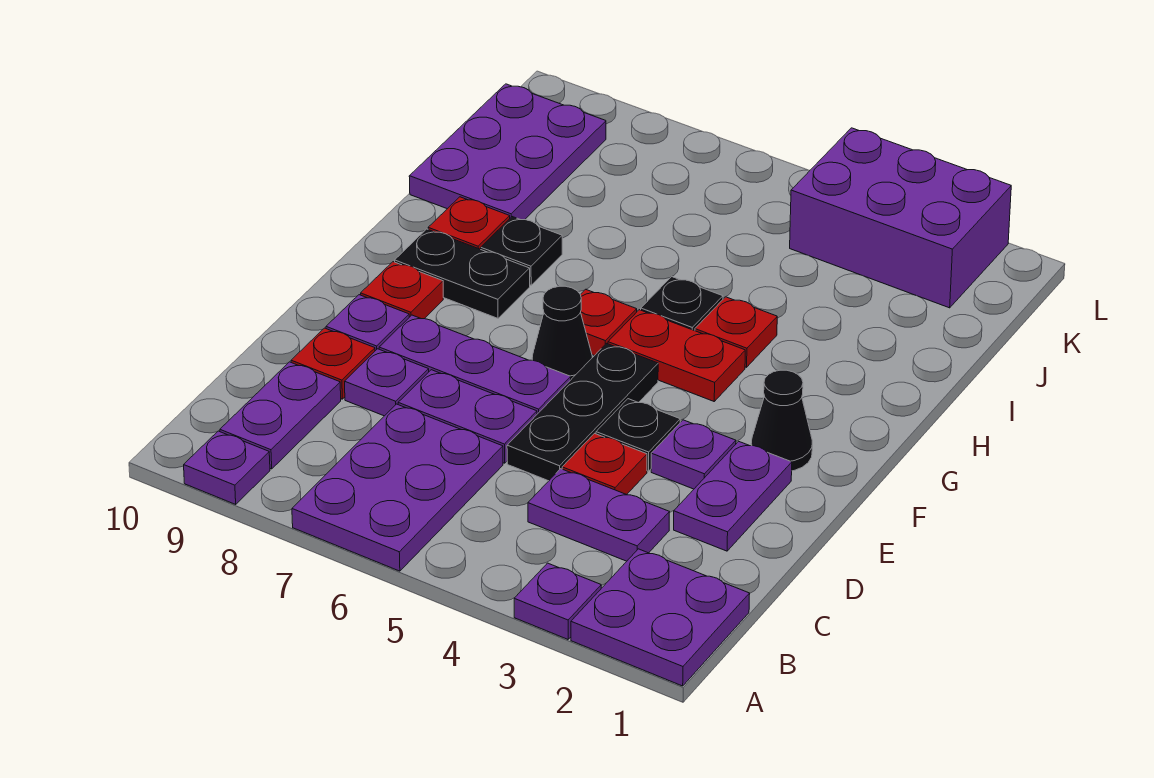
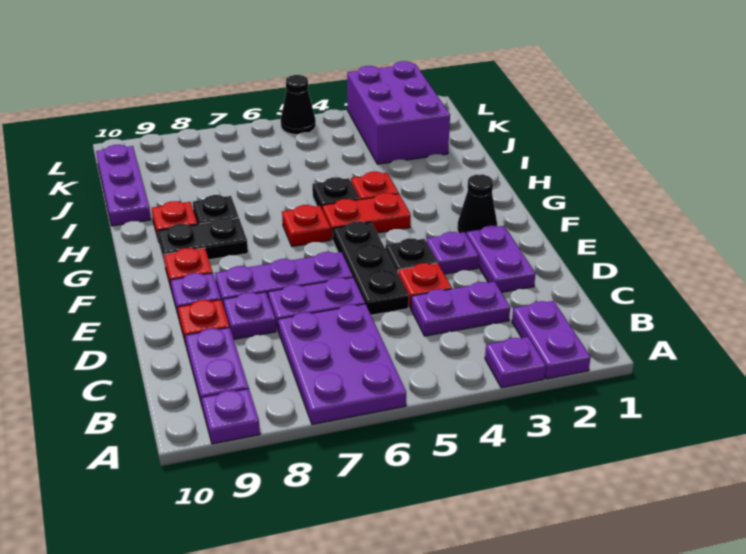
purple 2x2 plate [571,549,750,686] -> purple 1x2 plate [512,301,591,379]
black 1x1 cone [532,286,592,379] -> black 1x1 cone moved to [281,75,316,135]
purple 2x3 plate [409,84,606,220] -> purple 1x3 plate [96,145,151,226]
purple 2x3 brick [790,128,1011,308] -> purple 2x3 brick turned to [347,61,450,164]

